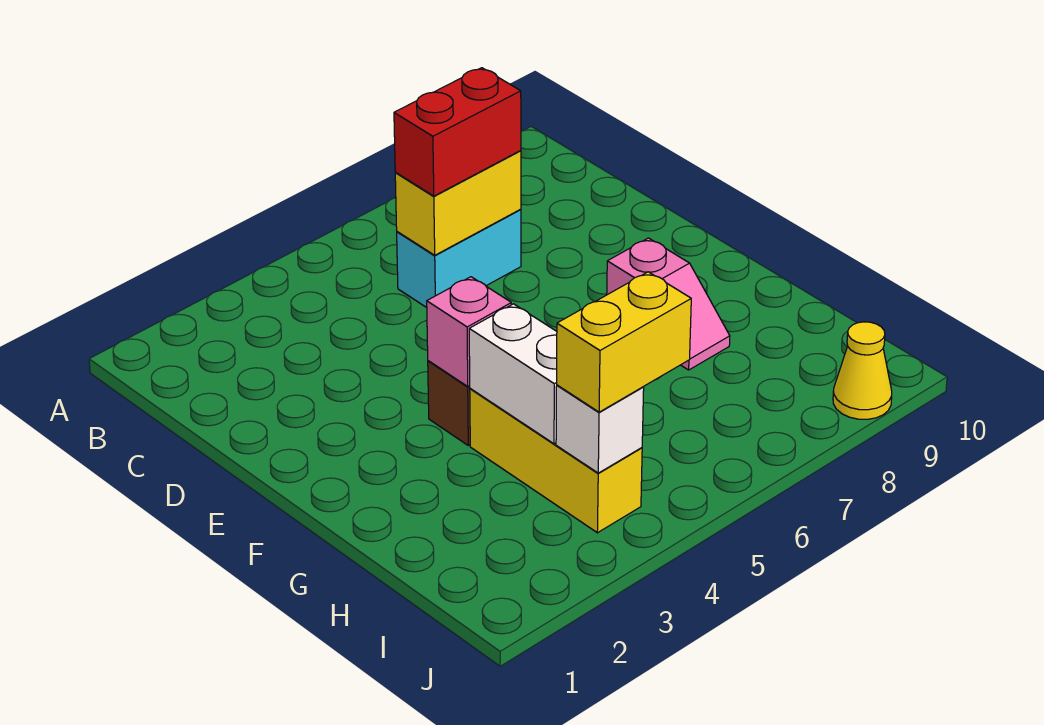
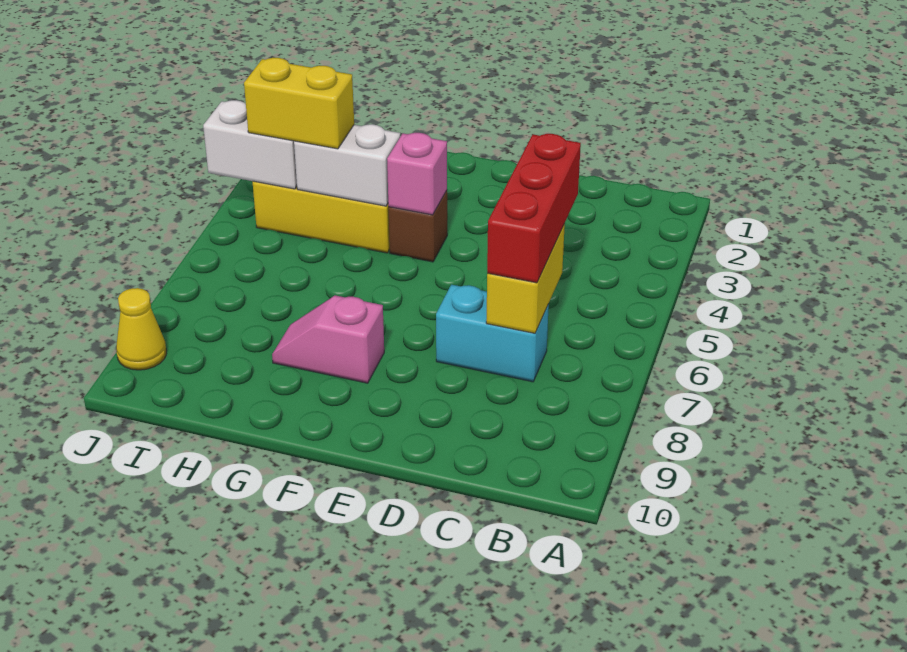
cyan 1x2 brick [397,209,521,308] -> cyan 1x2 brick turned to [436,285,549,382]
red 1x2 brick [394,68,521,196] -> red 1x3 brick [487,134,581,283]
white 1x1 brick [556,385,644,473] -> white 1x2 brick [203,100,297,189]
yellow 1x2 brick [557,272,691,412] -> yellow 1x2 brick turned to [244,58,354,149]

